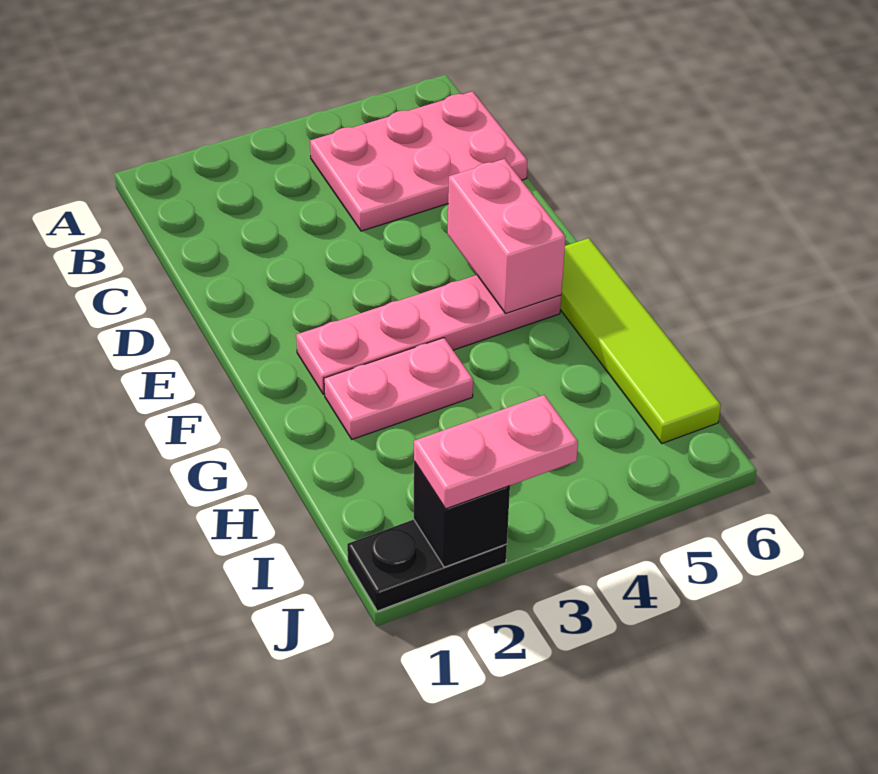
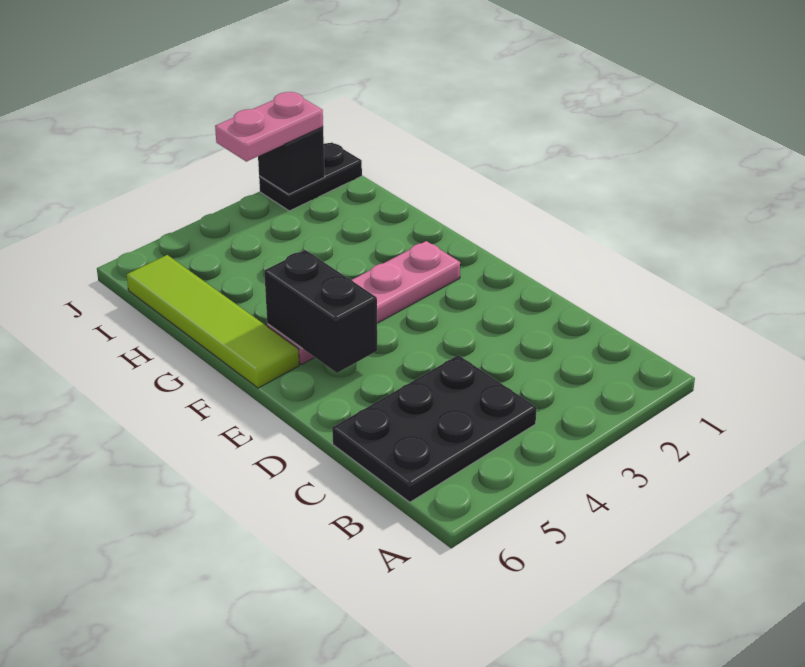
pink 2x3 plate [310,91,527,231] -> black 2x3 plate [332,355,537,502]
pink 1x2 brick [448,159,565,314] -> black 1x2 brick [264,250,377,373]
pink 1x2 plate [324,338,473,439] -> none

